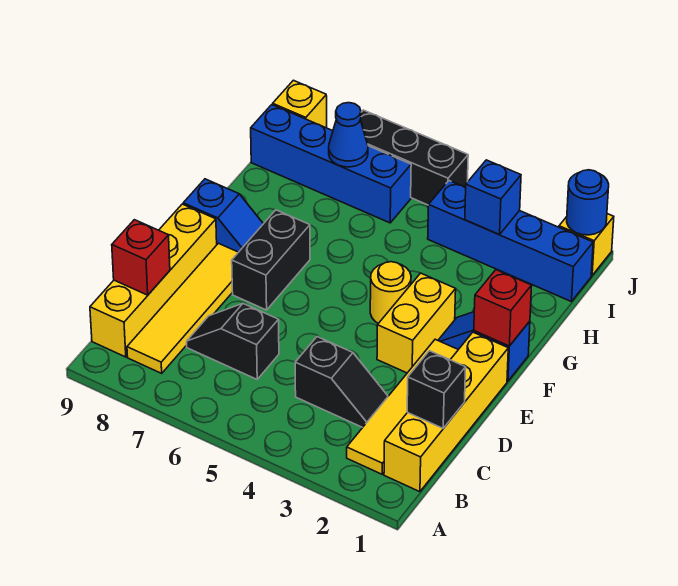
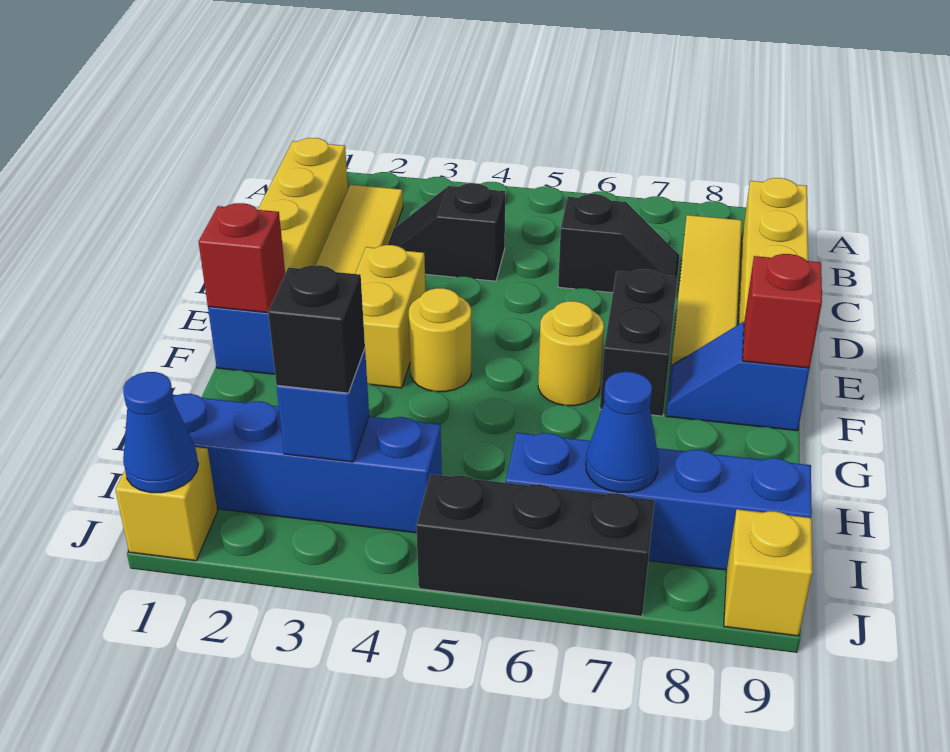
black 1x1 brick [407,351,466,428] -> black 1x1 brick moved to [268,265,365,393]
red 1x1 brick [112,220,170,295] -> red 1x1 brick moved to [743,254,822,368]
none -> yellow 1x1 round brick [538,301,604,406]
blue 1x1 round brick [567,170,609,235] -> blue 1x1 cone [123,372,198,493]

